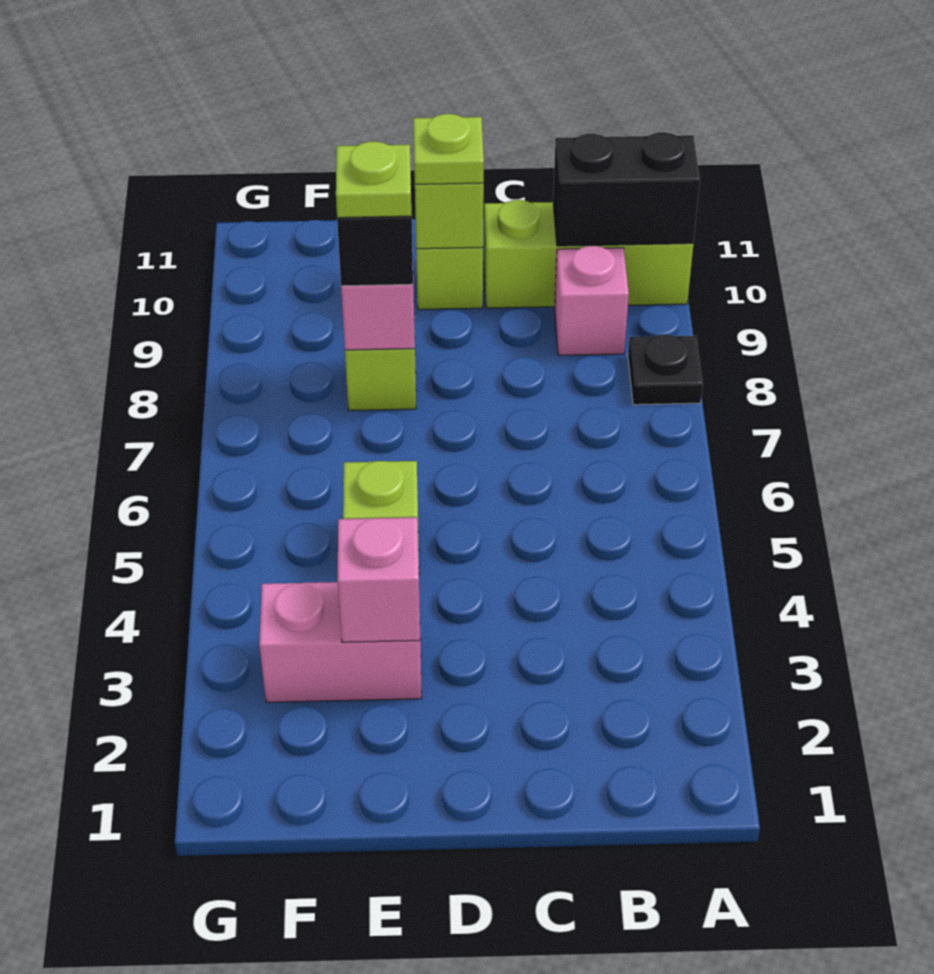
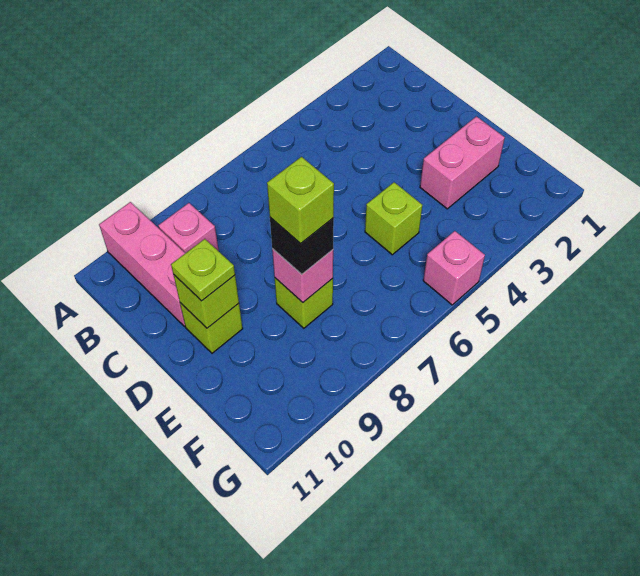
black 1x1 plate [628,335,703,405] -> none
lime 1x3 brick [484,200,693,308] -> pink 1x3 brick [99,202,185,326]
black 1x2 brick [553,132,700,246] -> none
pink 1x2 brick [259,582,422,702] -> pink 1x2 brick turned to [420,116,505,209]
pink 1x1 brick [337,517,420,642] -> pink 1x1 brick moved to [423,231,485,305]
lime 1x1 plate [336,141,411,218] -> lime 1x1 brick [267,157,334,244]

